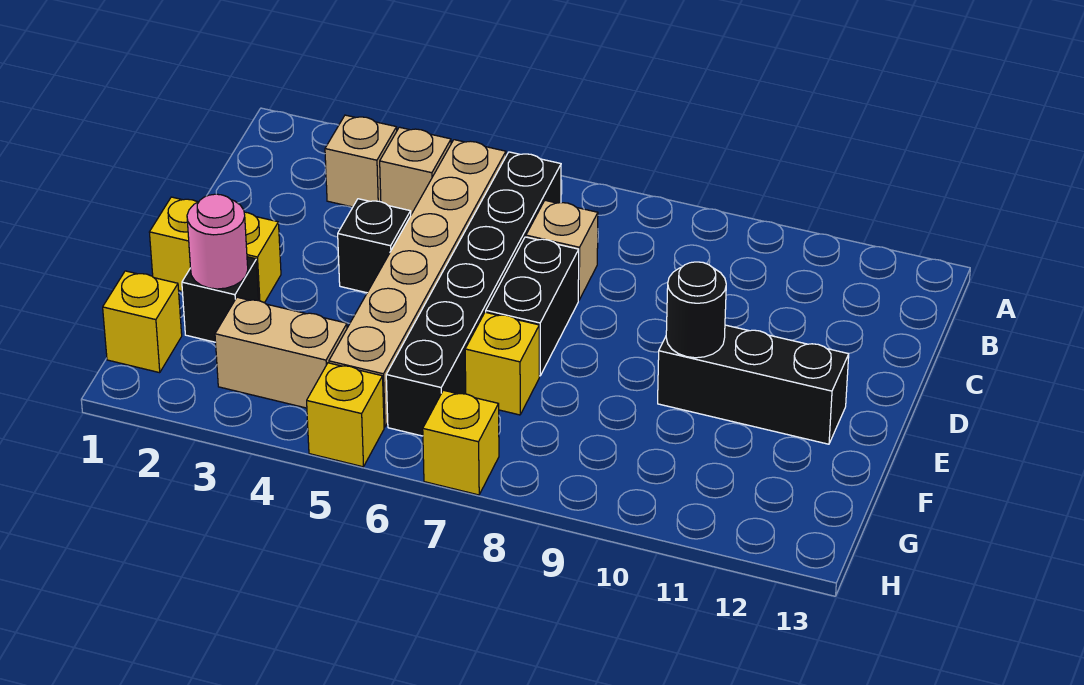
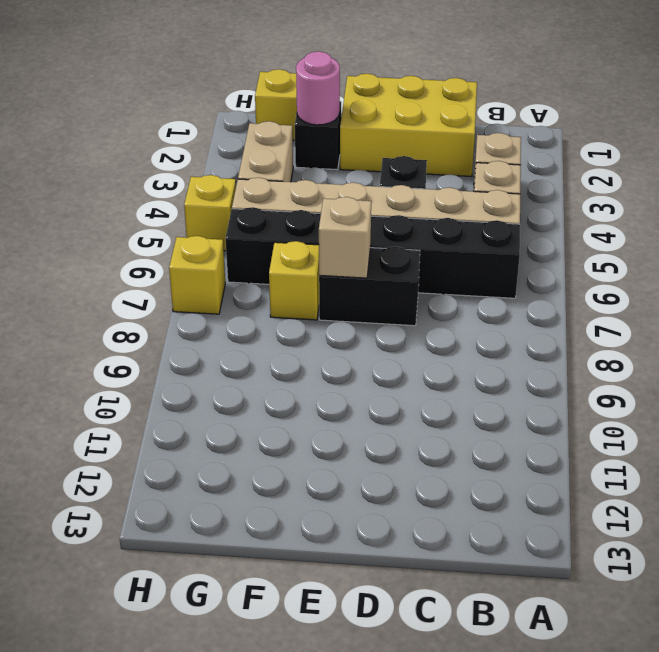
tan 1x1 brick [526,200,598,300] -> tan 1x1 brick moved to [319,197,371,278]
yellow 1x2 brick [149,197,281,303] -> yellow 2x3 brick [340,74,477,177]
black 1x3 brick [658,325,849,444] -> none
black 1x1 round brick [666,262,726,358] -> none

